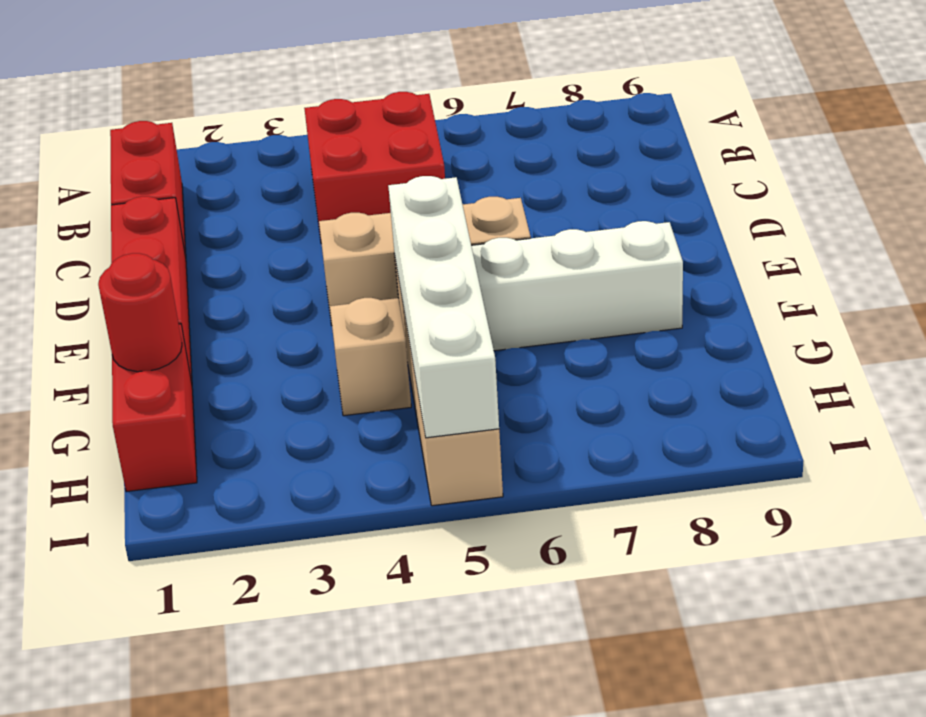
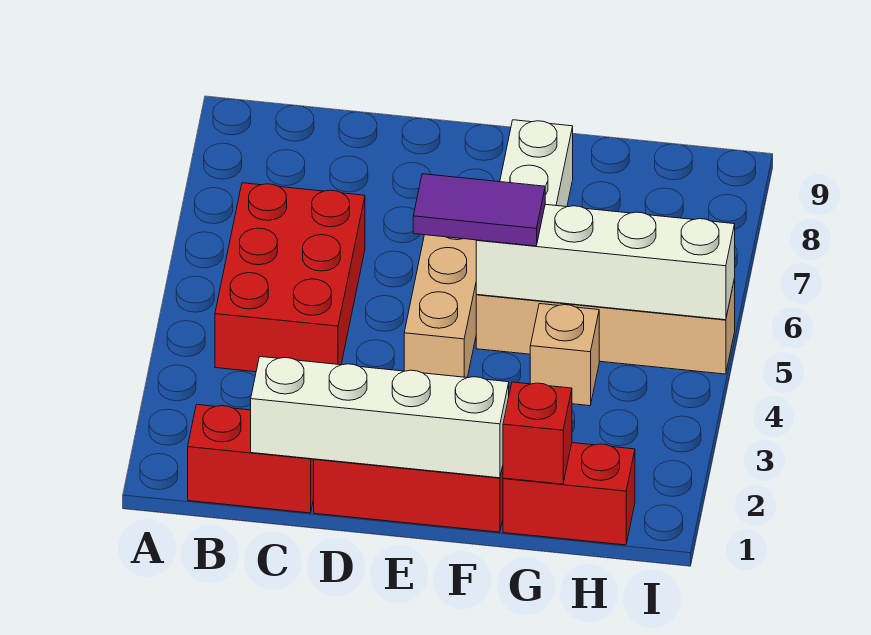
red 2x2 brick [304,92,445,240] -> red 2x3 brick [215,183,365,372]
none -> white 1x4 brick [251,357,509,478]
none -> purple 1x2 tile [413,174,545,246]
red 1x1 round brick [98,253,182,372] -> red 1x1 brick [503,382,572,484]

